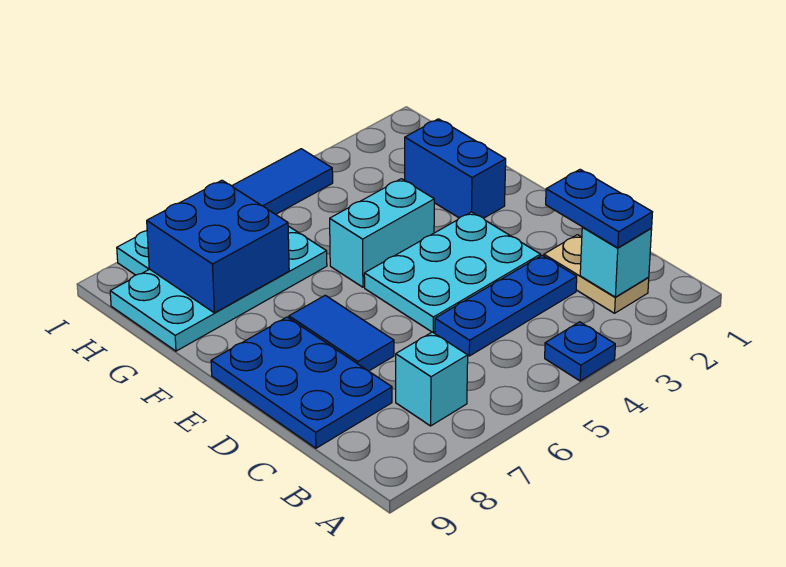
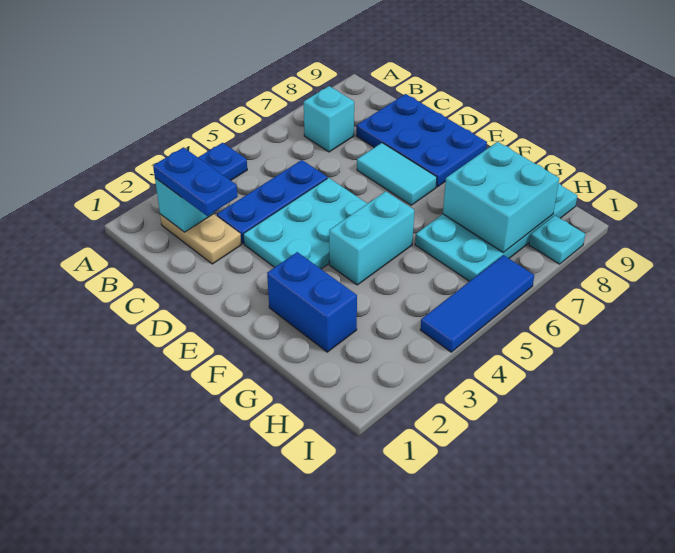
blue 1x2 tile [289,295,394,371] -> cyan 1x2 tile [357,143,437,205]
blue 2x2 brick [147,180,289,313] -> cyan 2x2 brick [443,142,559,253]

